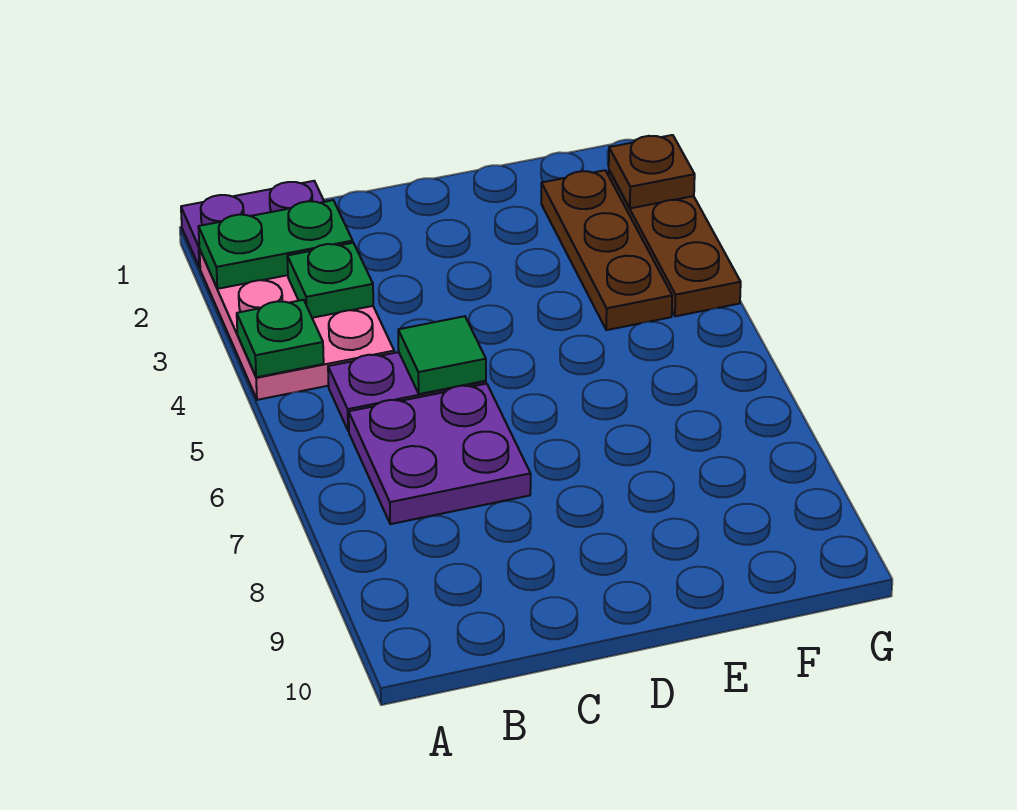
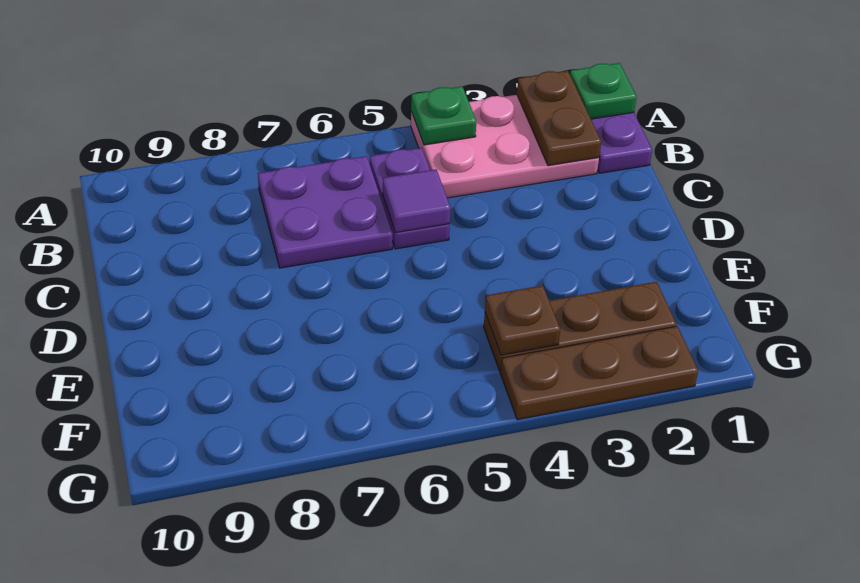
green 1x2 plate [198,200,353,289] -> brown 1x2 plate [517,71,601,166]
green 1x1 plate [287,243,373,318] -> green 1x1 plate moved to [570,63,637,119]
green 1x1 tile [398,316,486,394] -> purple 1x1 tile [383,169,451,233]
brown 1x1 plate [609,135,695,208] -> brown 1x1 plate moved to [485,285,560,355]

